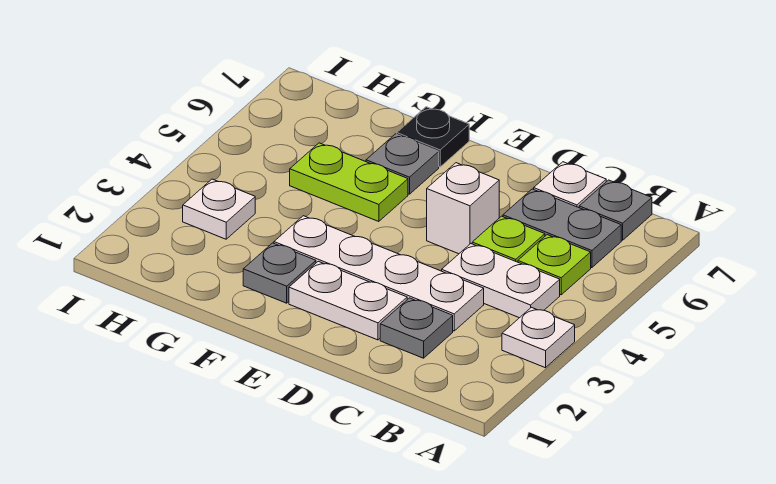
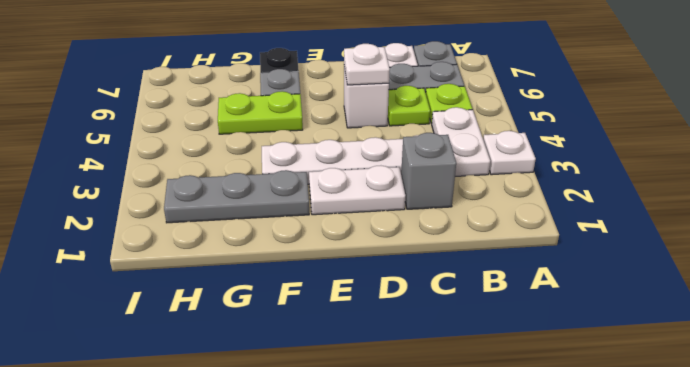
white 1x2 plate [442,244,560,318] -> white 1x2 plate turned to [432,107,490,176]
grey 1x1 plate [380,298,453,358] -> grey 1x1 brick [401,133,456,209]
grey 1x1 plate [243,243,316,303] -> grey 1x3 plate [164,170,309,223]
white 1x1 plate [183,179,255,239] -> white 1x1 plate moved to [344,44,390,85]

